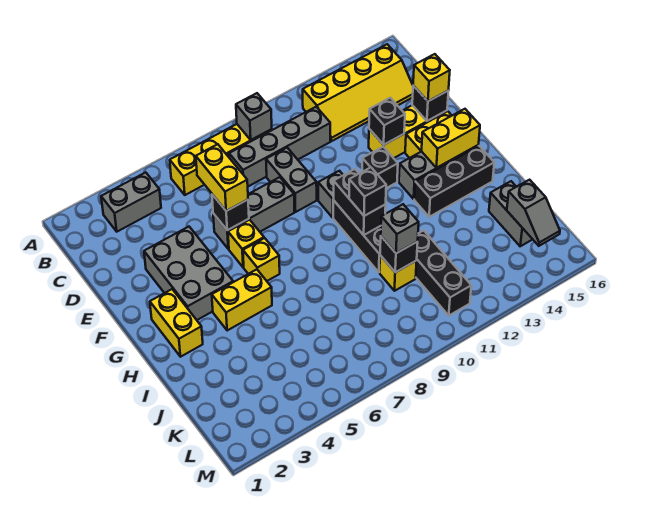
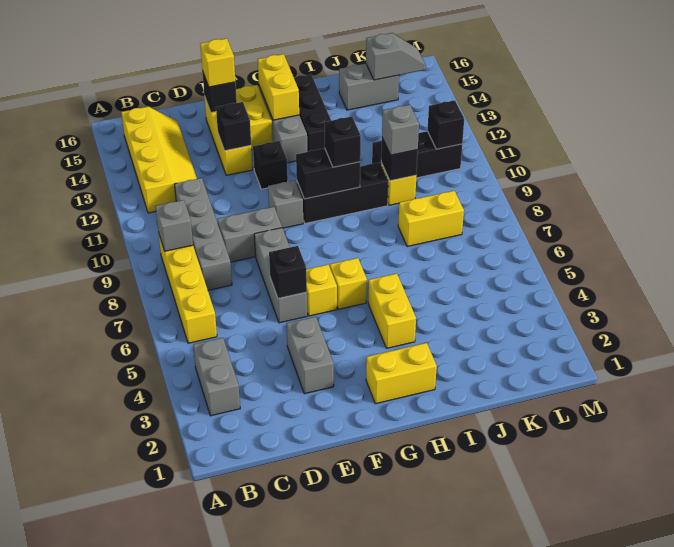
yellow 1x2 brick [196,144,248,211] -> yellow 1x2 brick moved to [398,191,464,247]
grey 2x3 brick [144,227,233,320] -> grey 1x2 brick [287,317,334,394]
none -> black 1x1 brick [427,100,464,149]

